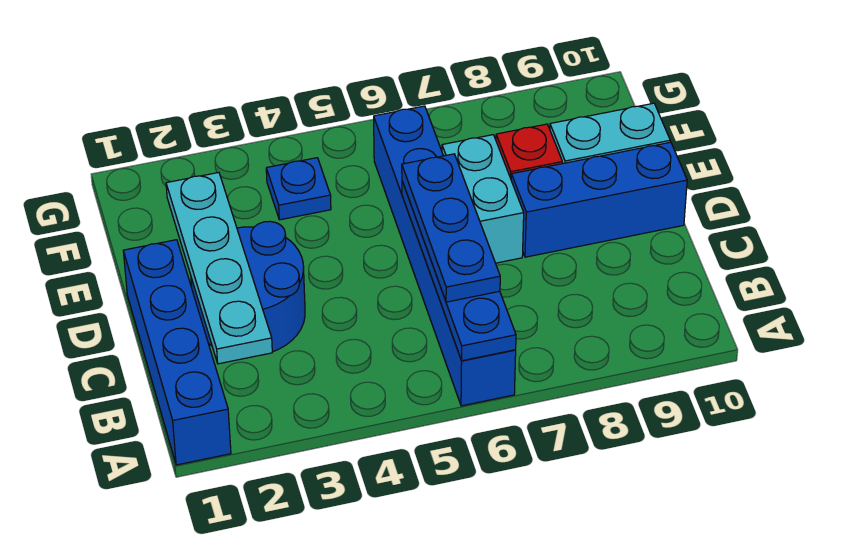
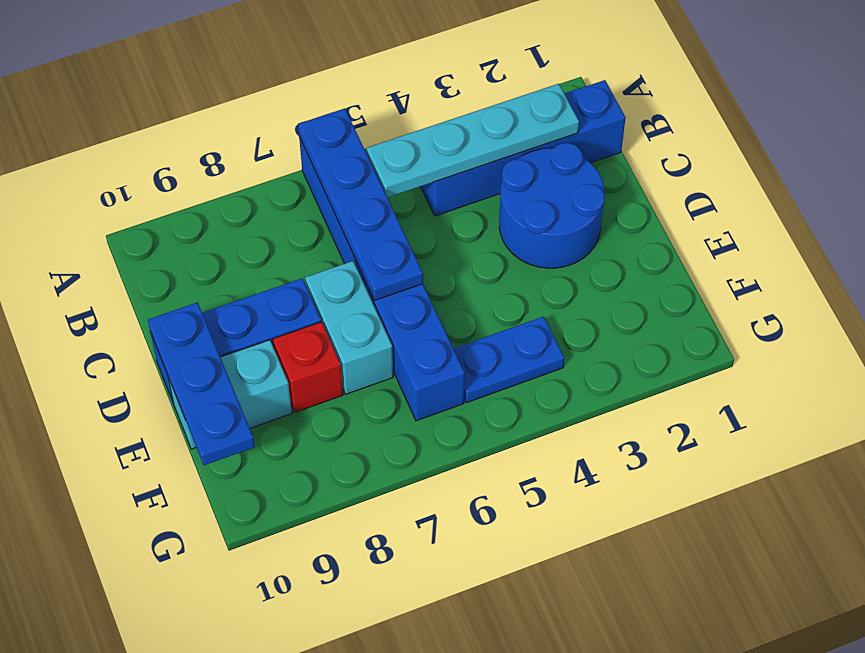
blue 1x4 brick [123,240,231,465] -> blue 1x4 brick turned to [421,80,626,216]
cyan 1x4 plate [166,173,272,364] -> cyan 1x4 plate turned to [366,84,579,198]
blue 1x3 plate [402,154,500,302] -> blue 1x3 plate moved to [148,302,255,465]
blue 1x1 plate [266,158,331,220] -> blue 1x2 plate [453,316,564,403]

